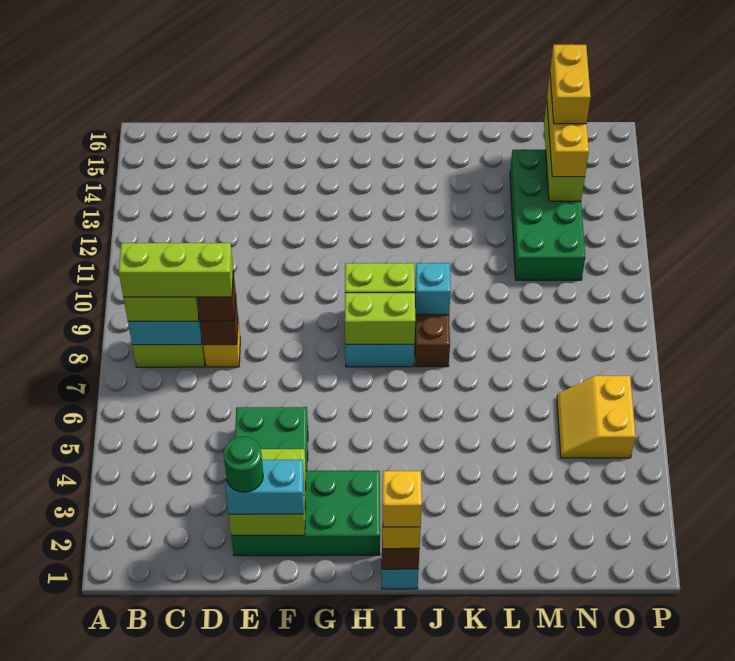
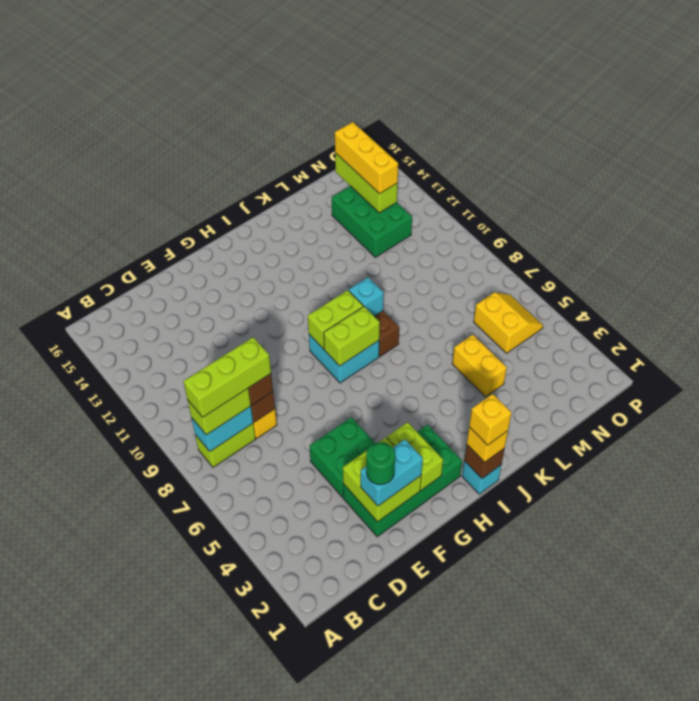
none -> lime 1x2 brick [387,422,443,490]
green 2x4 brick [510,150,585,280] -> green 2x3 brick [332,186,412,257]
yellow 2x2 slope [557,376,636,458] -> yellow 2x2 slope turned to [474,292,543,353]
yellow 1x2 brick [550,44,591,124] -> yellow 1x2 brick moved to [452,335,507,397]

